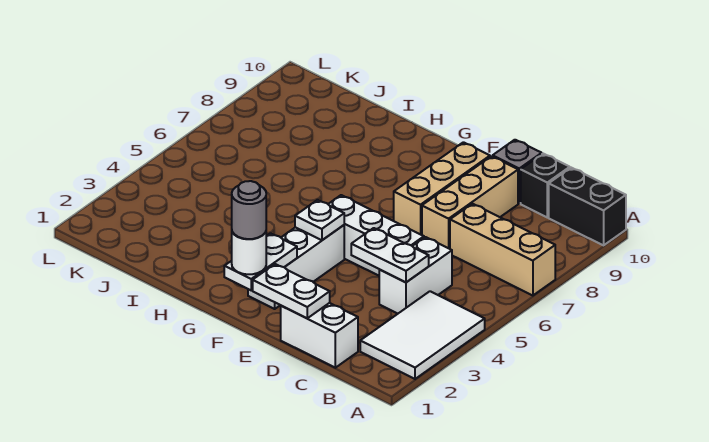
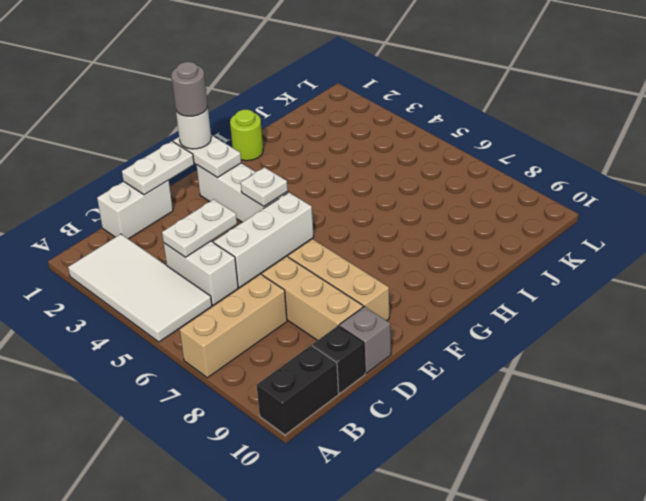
white 2x3 tile [360,291,485,379] -> white 2x4 tile [68,234,212,342]
none -> lime 1x1 round brick [230,110,263,161]

